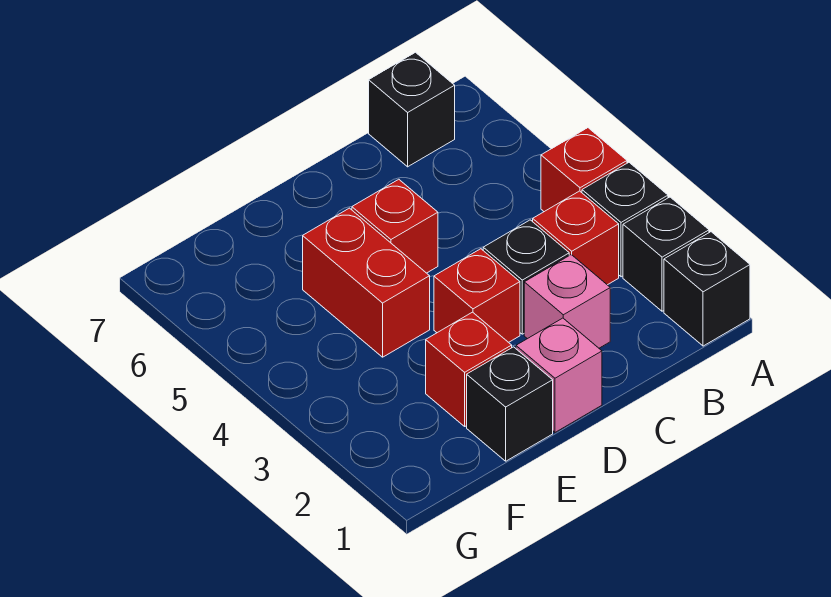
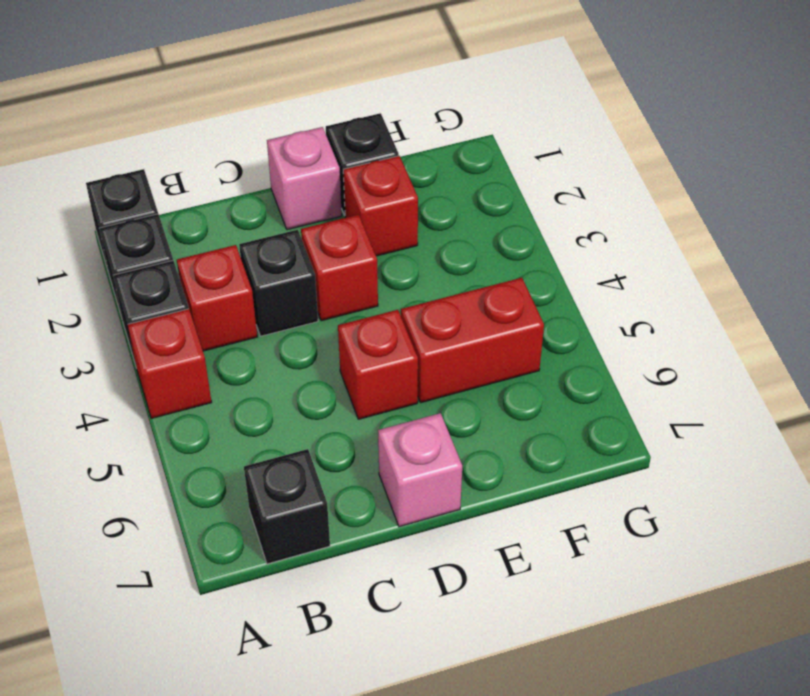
pink 1x1 brick [524,255,610,348] -> pink 1x1 brick moved to [378,413,462,527]
red 1x2 brick [303,208,430,357] -> red 1x2 brick turned to [401,278,544,403]

